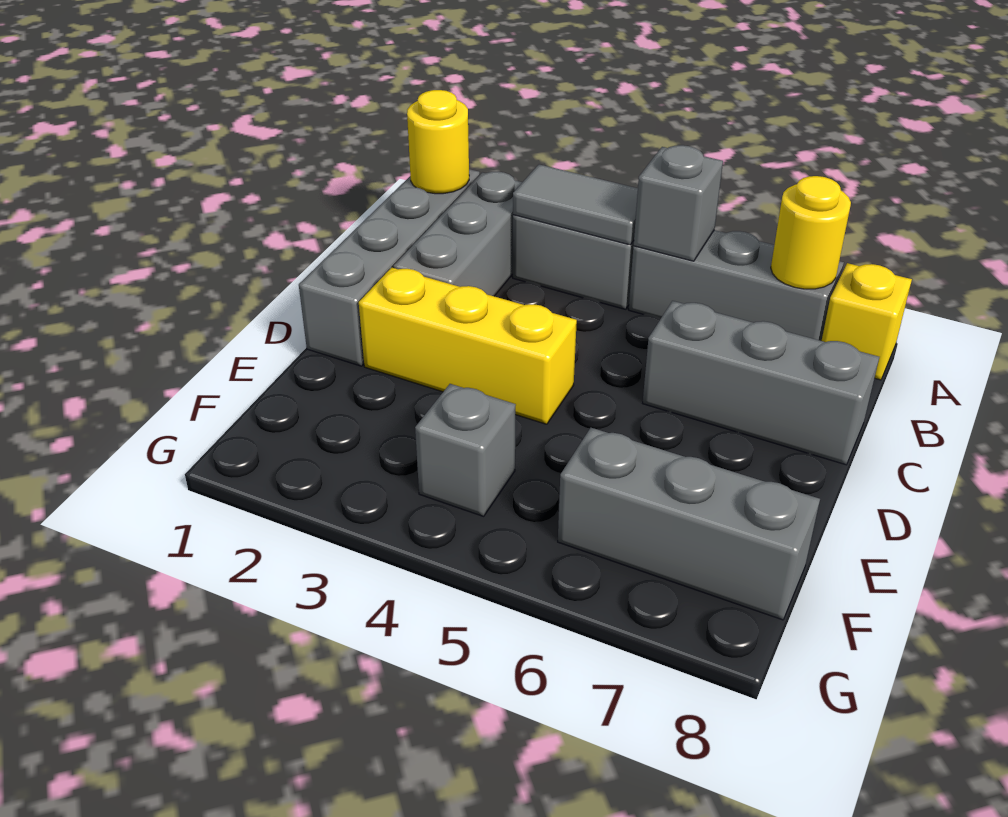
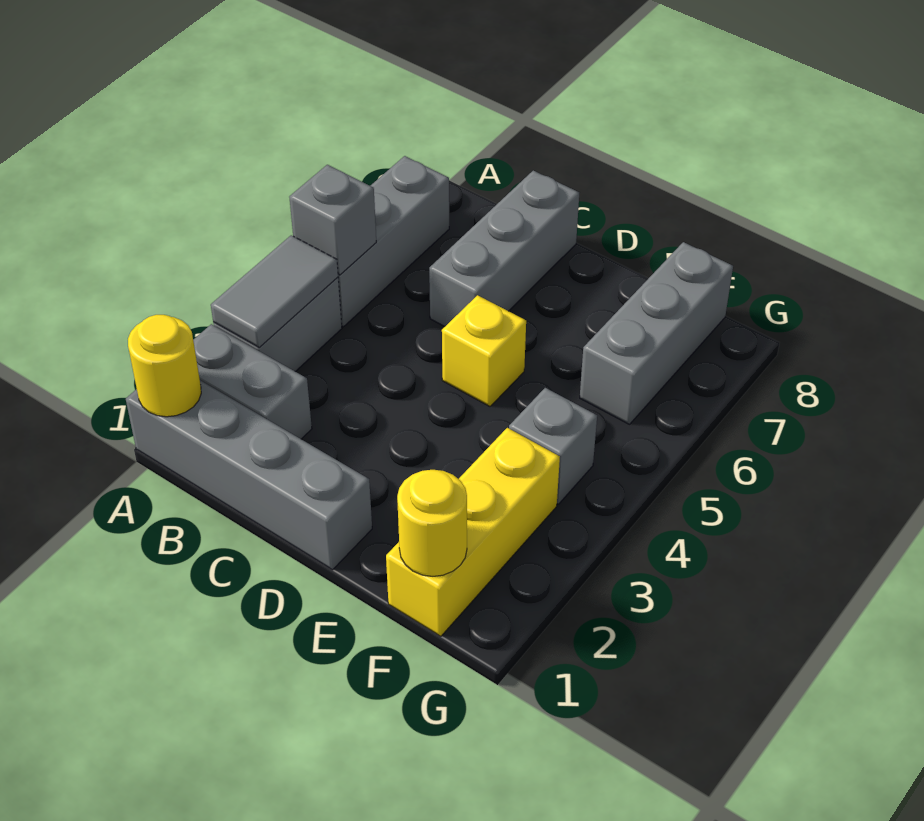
grey 1x3 brick [393,172,522,296] -> grey 1x2 brick [193,324,312,439]
yellow 1x1 round brick [771,176,851,289] -> yellow 1x1 round brick moved to [397,470,467,576]
yellow 1x1 brick [822,263,912,380] -> yellow 1x1 brick moved to [442,295,526,406]
yellow 1x3 brick [359,268,577,424] -> yellow 1x3 brick moved to [386,428,560,636]

